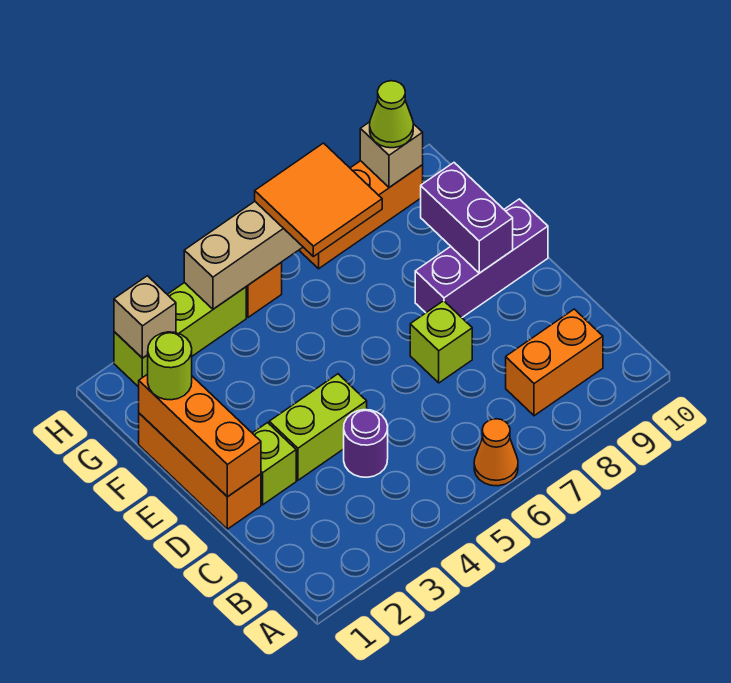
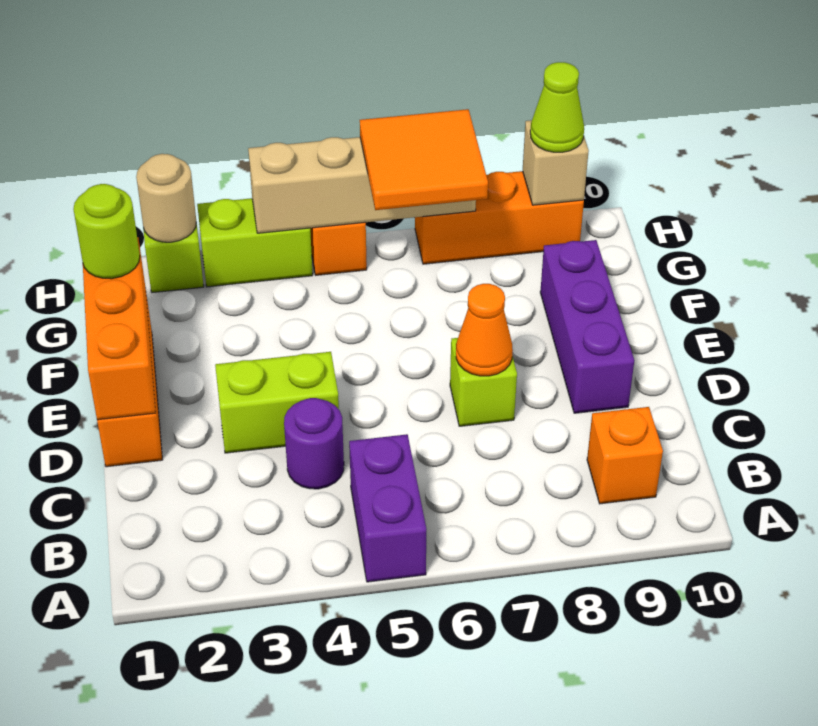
orange 1x1 cone [474,419,518,486] -> orange 1x1 cone moved to [456,284,513,376]
orange 1x2 brick [506,309,603,416] -> orange 1x1 brick [587,407,663,504]
lime 1x1 brick [253,423,296,505] -> none
purple 1x3 brick [415,199,548,317] -> purple 1x3 brick turned to [540,240,634,413]
purple 1x2 brick [421,163,513,273] -> purple 1x2 brick moved to [349,434,426,582]
tan 1x1 brick [114,276,176,358] -> tan 1x1 round brick [136,154,196,242]

